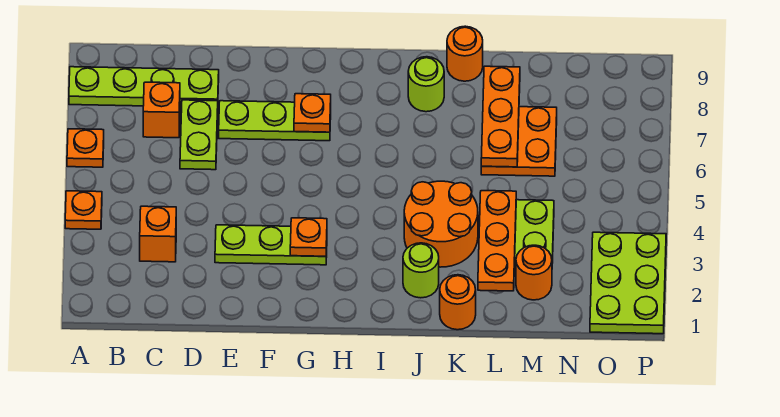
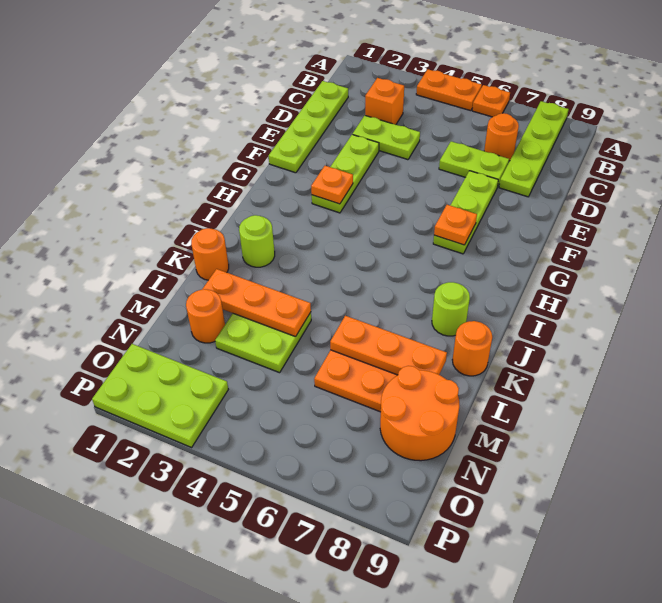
orange 1x1 plate [65,191,102,229] -> orange 1x2 plate [416,69,482,111]
none -> lime 1x4 plate [269,81,348,173]
orange 1x1 brick [143,82,180,138] -> orange 1x1 round brick [484,113,519,161]
none -> lime 1x2 plate [353,116,420,160]
orange 2x2 round brick [404,181,478,267] -> orange 2x2 round brick moved to [380,366,459,461]

